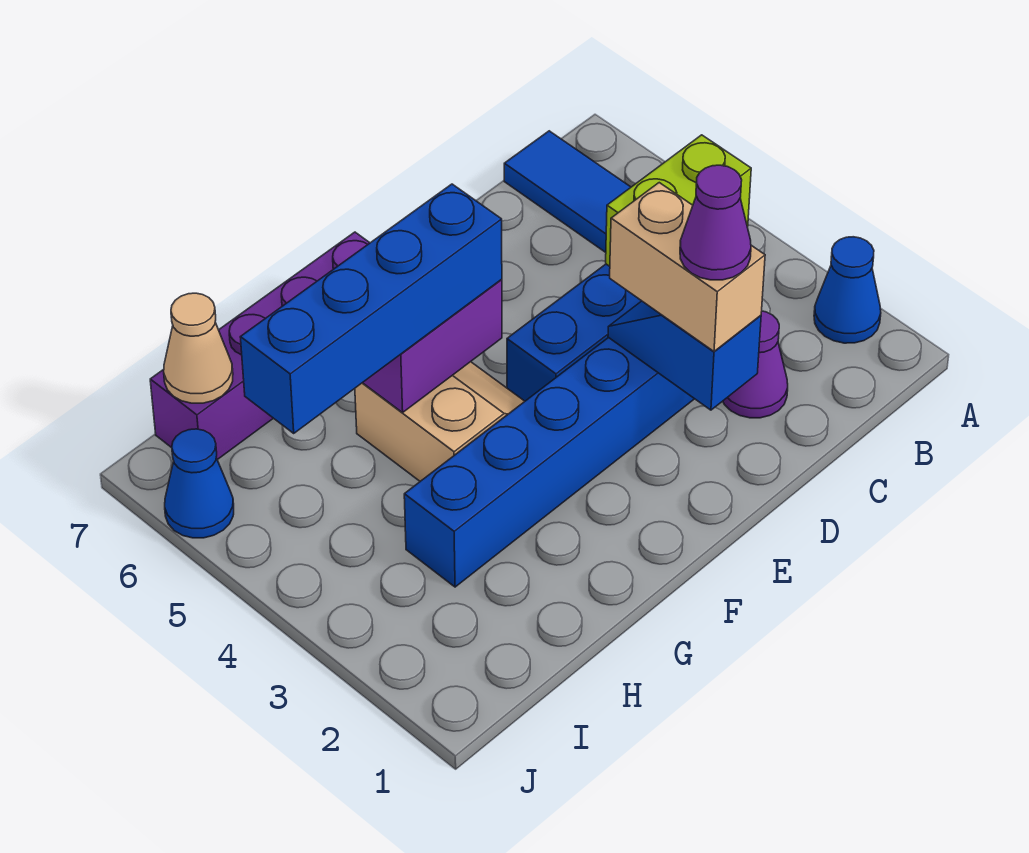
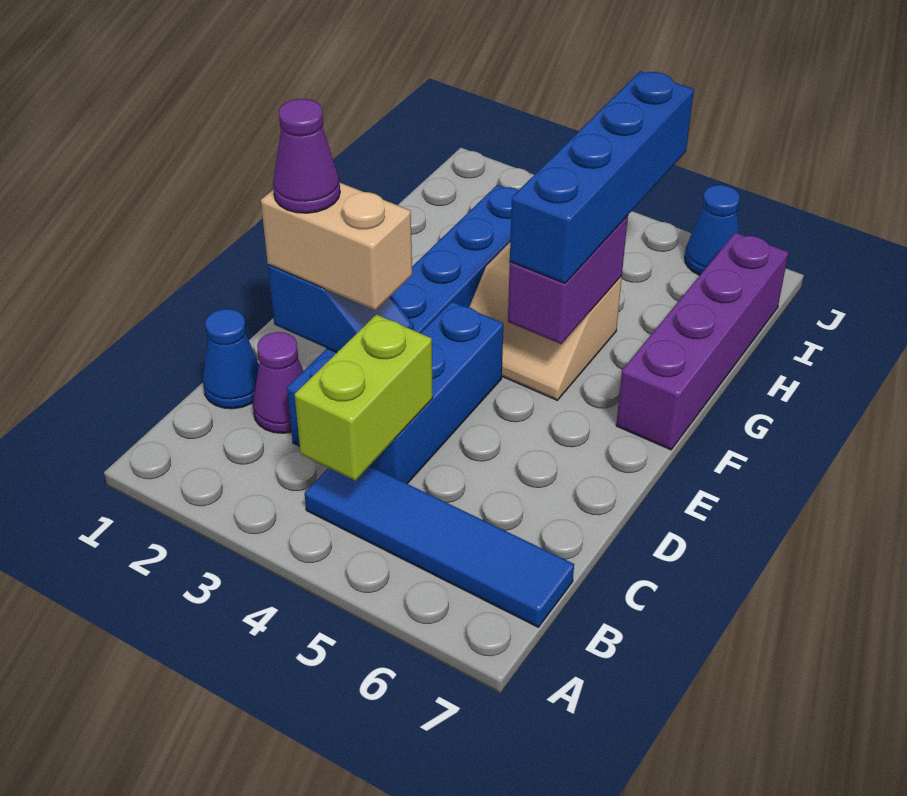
blue 1x1 cone [814,237,881,343] -> blue 1x1 cone moved to [203,309,259,409]
tan 1x1 cone [164,293,233,403] -> none

